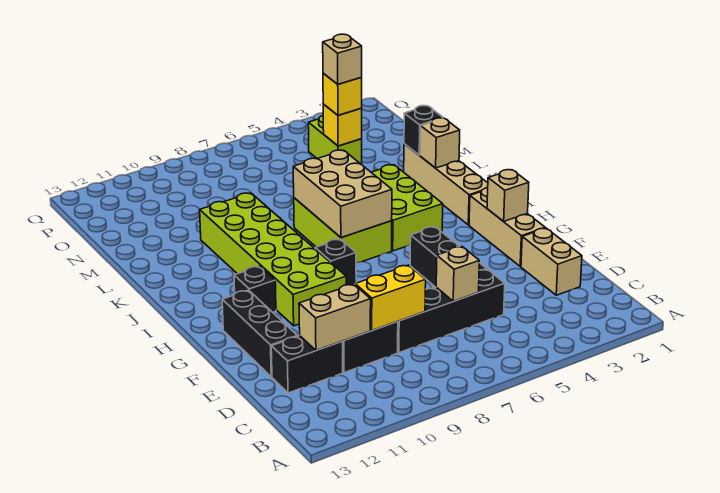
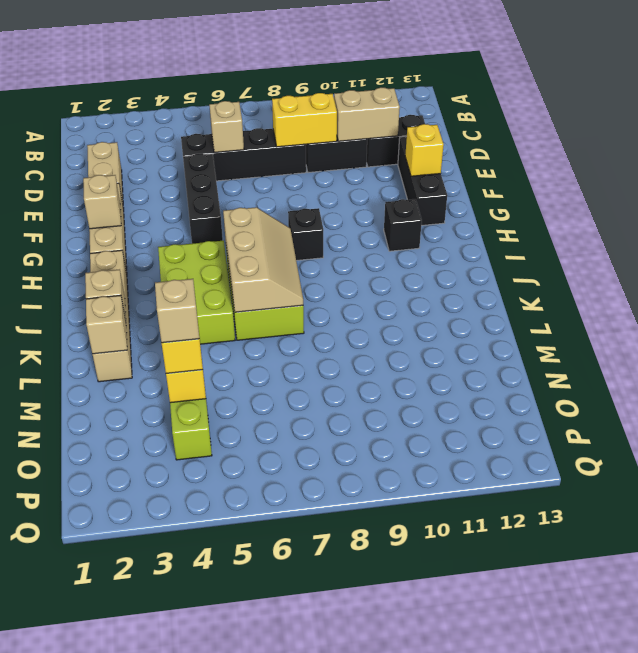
none -> yellow 1x1 brick [405,124,444,176]
lime 2x6 brick [200,193,346,326] -> none
tan 2x3 brick [293,150,392,238] -> tan 2x3 slope [223,207,303,312]
black 1x1 brick [404,106,443,155] -> tan 1x1 brick [86,295,127,354]

